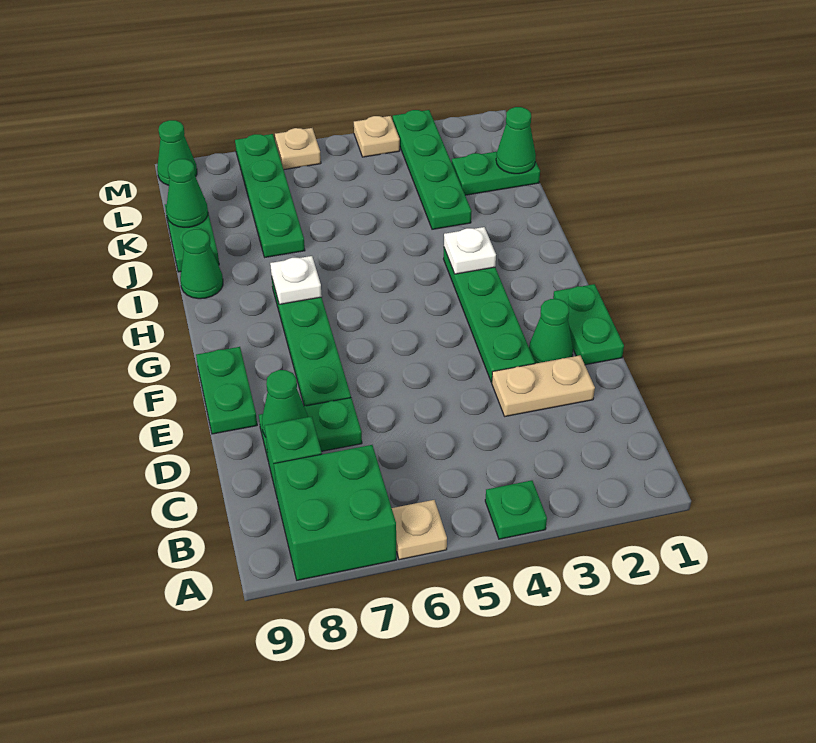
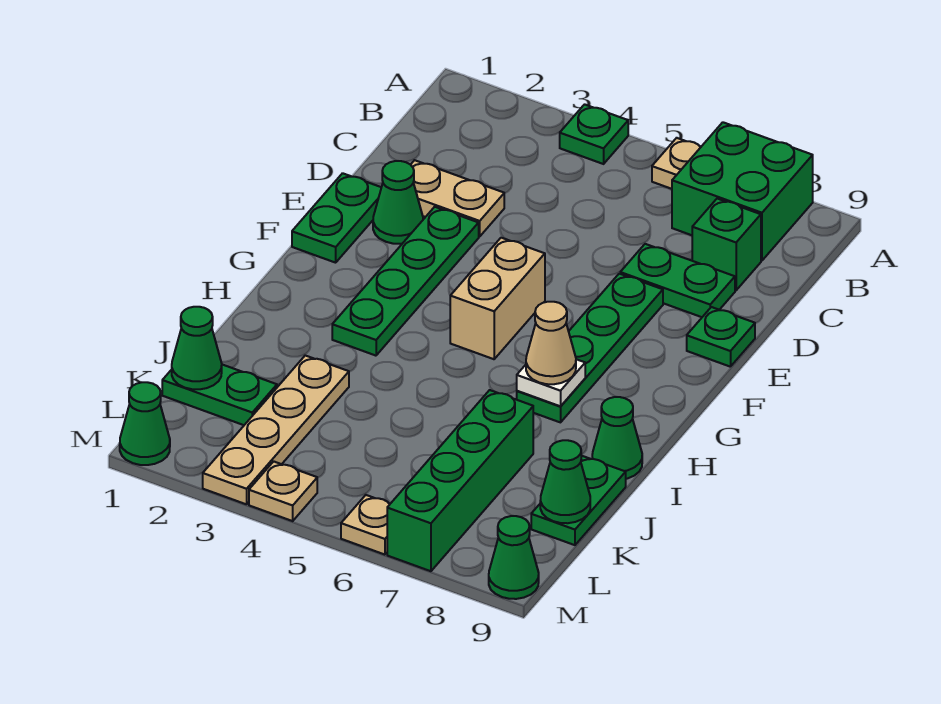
green 1x1 cone [262,370,308,437] -> green 1x1 cone moved to [120,382,170,465]
green 1x2 plate [196,347,257,434] -> green 1x1 plate [687,307,755,367]
none -> tan 1x2 brick [450,238,545,359]
white 1x1 plate [444,227,496,274] -> none
none -> tan 1x1 cone [526,302,576,384]
green 1x4 plate [393,110,472,229] -> tan 1x4 plate [203,356,349,504]
green 1x4 plate [235,134,305,257] -> green 1x4 brick [387,390,533,571]

